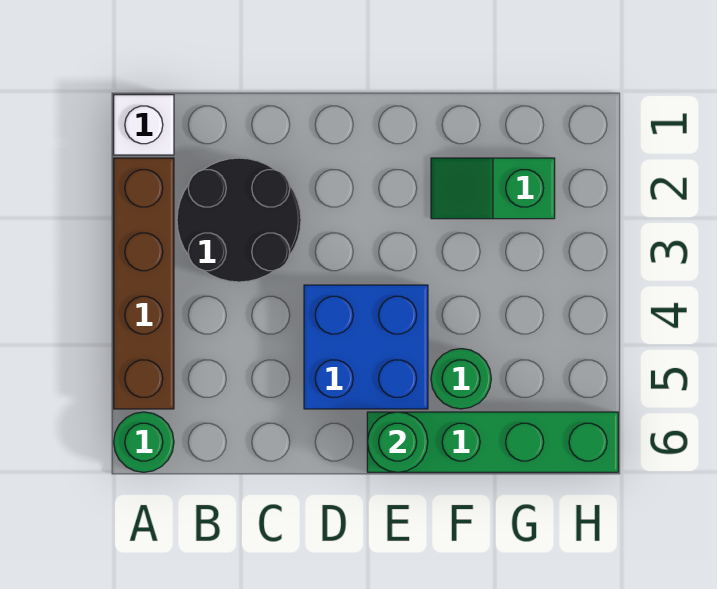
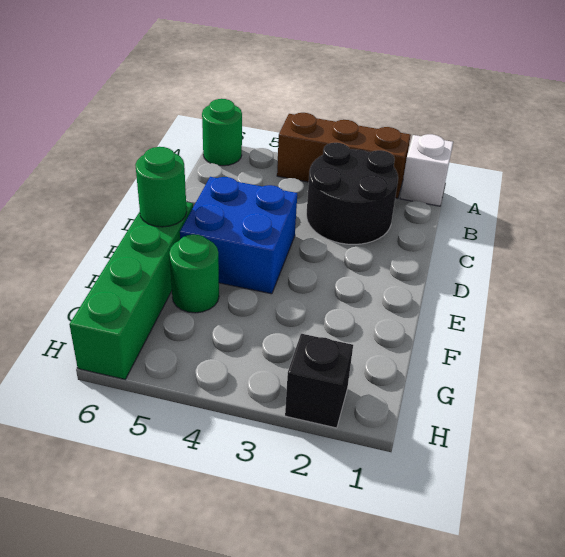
brown 1x4 brick [114,158,174,409] -> brown 1x3 brick [277,113,411,198]
green 1x2 slope [431,158,555,219] -> none
none -> black 1x1 brick [285,334,353,428]

